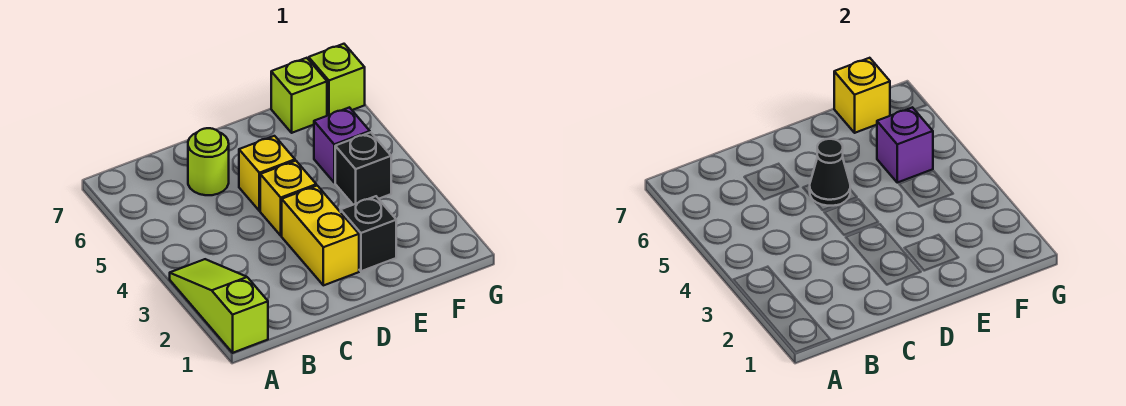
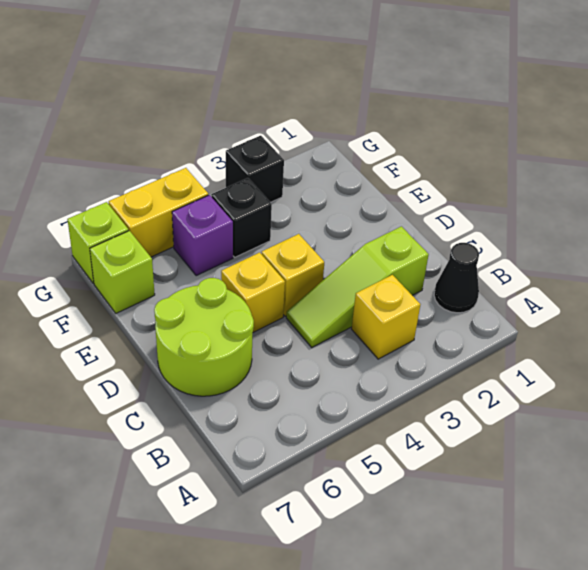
lime 1x3 slope [170,259,268,353] -> lime 1x3 slope moved to [286,226,429,347]
lime 1x1 round brick [188,128,229,195] -> lime 2x2 round brick [154,278,254,396]
yellow 1x2 brick [282,186,359,285] -> yellow 1x2 brick moved to [109,168,208,257]
black 1x1 cone [810,139,850,206] -> black 1x1 cone moved to [434,243,479,313]
black 1x1 brick [341,196,396,271] -> black 1x1 brick moved to [226,136,284,202]
purple 1x1 brick [877,107,933,183] -> none
yellow 1x1 brick [834,58,890,133] -> yellow 1x1 brick moved to [352,275,420,359]

